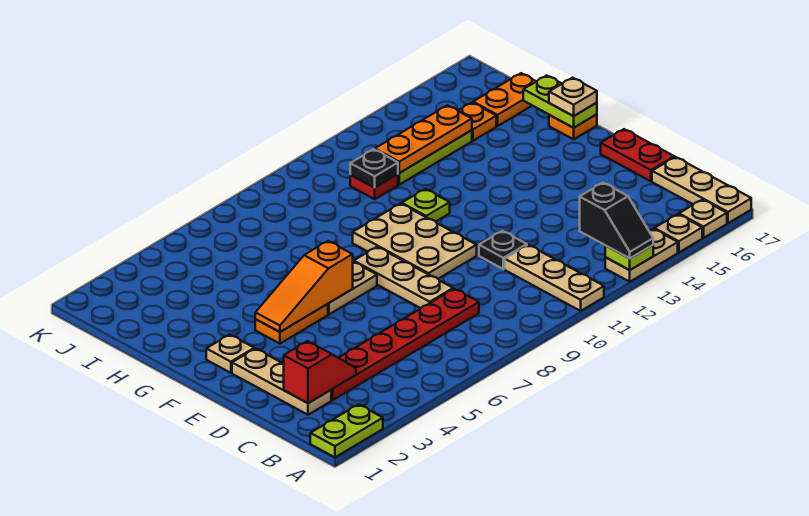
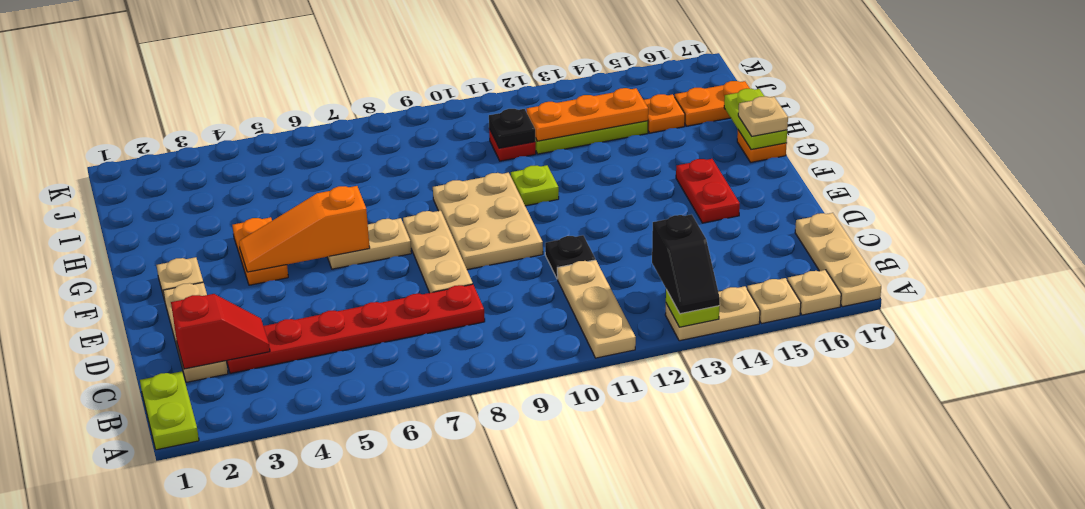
lime 1x2 plate [310,405,383,457] -> lime 1x2 plate turned to [140,371,199,450]
red 1x2 plate [601,129,674,181] -> red 1x2 plate moved to [676,159,740,223]
orange 1x2 plate [255,304,328,344] -> orange 1x2 plate turned to [232,217,288,285]

